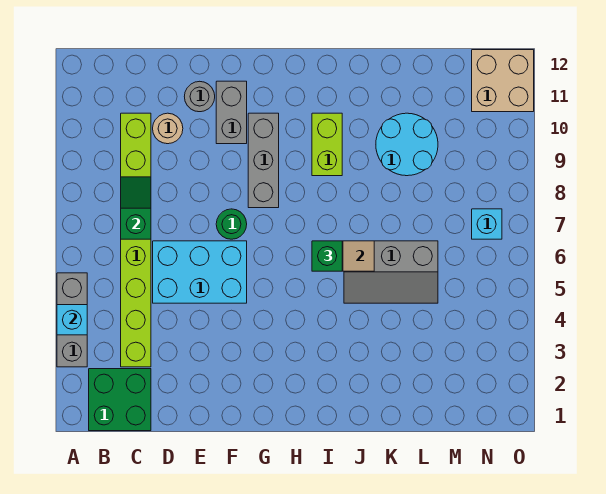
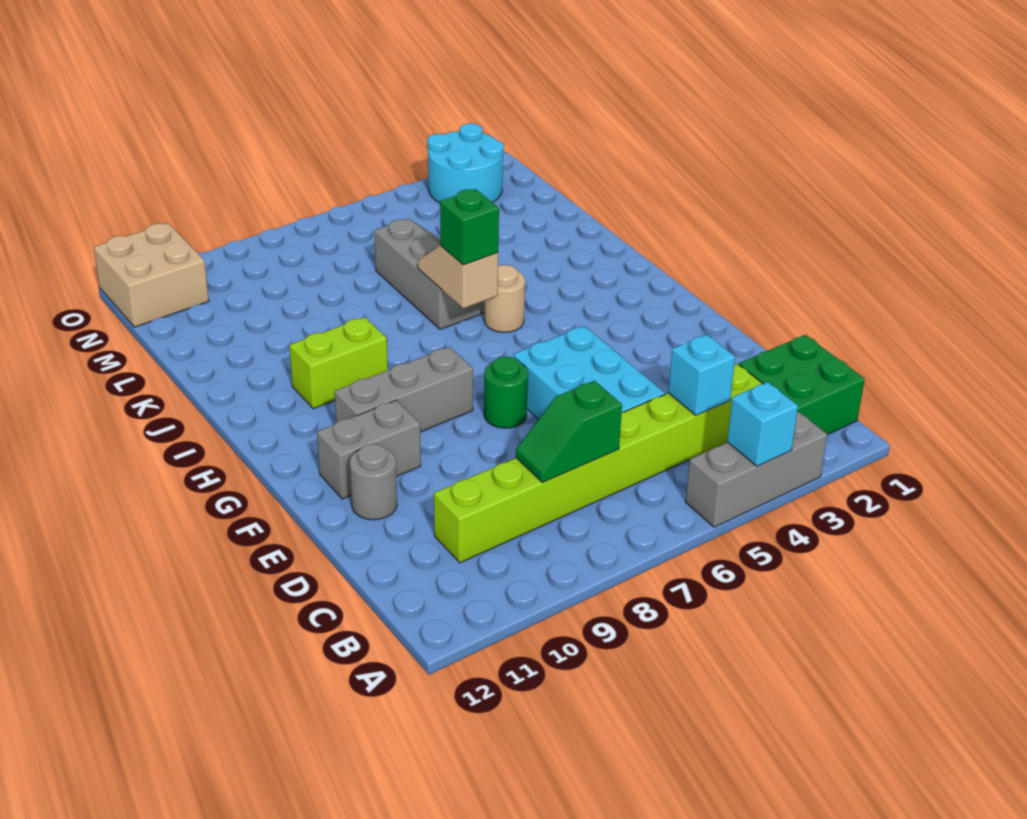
tan 1x1 round brick [153,113,183,144] -> tan 1x1 round brick moved to [484,265,525,332]
cyan 2x2 round brick [376,113,438,176] -> cyan 2x2 round brick moved to [427,124,504,203]
cyan 1x1 brick [472,209,502,239] -> cyan 1x1 brick moved to [668,334,735,416]

